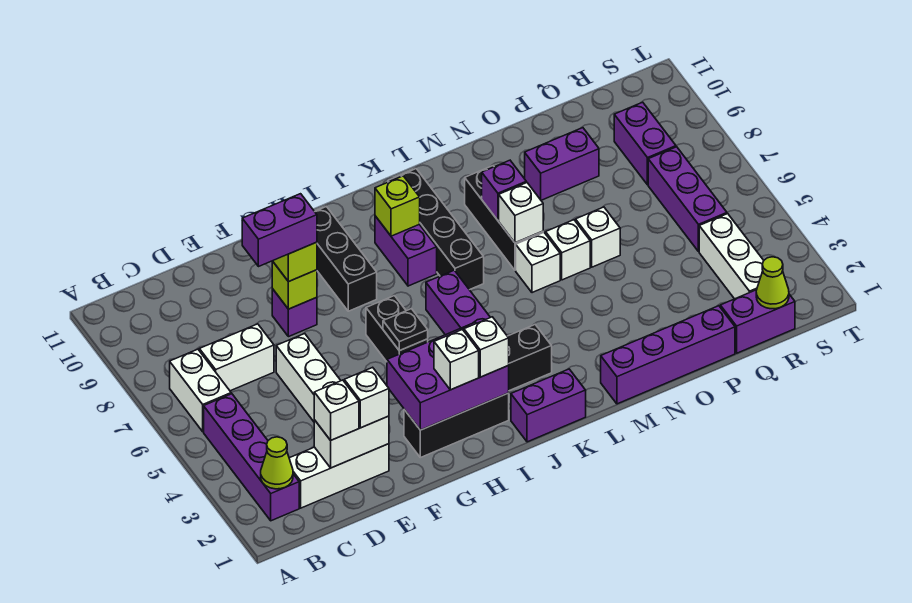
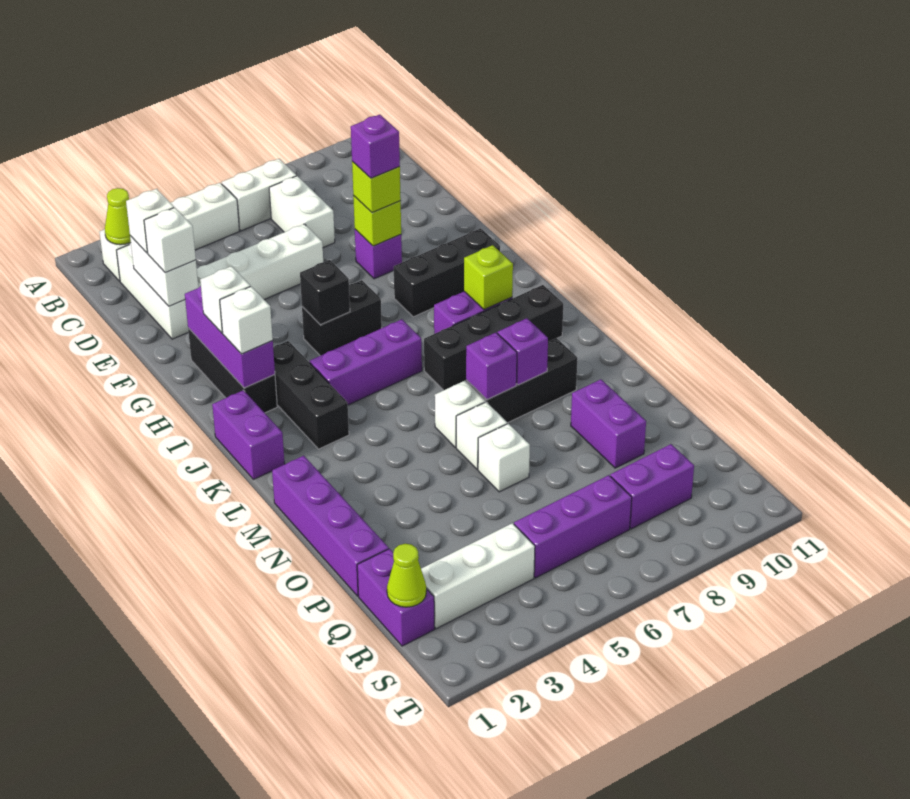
purple 1x4 brick [204,394,299,521] -> white 1x4 brick [99,183,239,281]
purple 1x2 brick [242,194,317,267] -> purple 1x1 brick [351,115,400,178]
purple 2x3 brick [387,322,509,430] -> purple 1x3 brick [185,286,275,388]
black 1x1 plate [383,309,428,351] -> black 1x1 brick [300,260,350,325]
white 1x1 brick [499,183,543,243] -> purple 1x1 brick [466,333,517,400]

